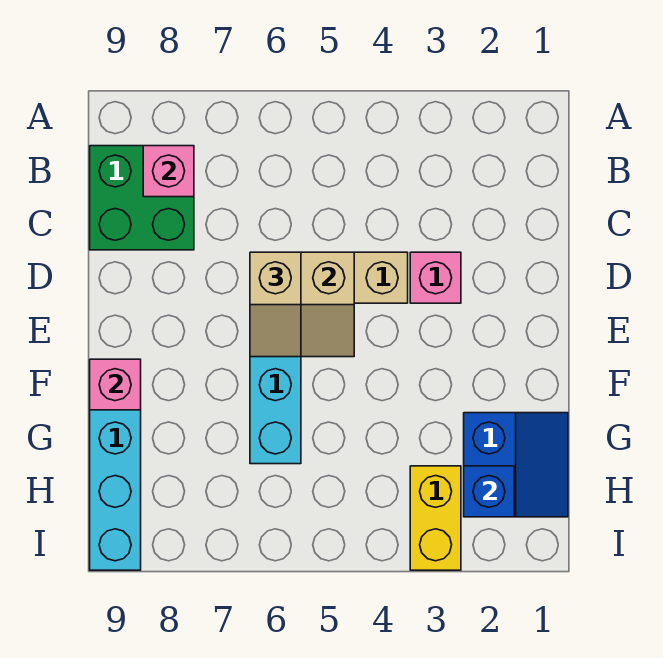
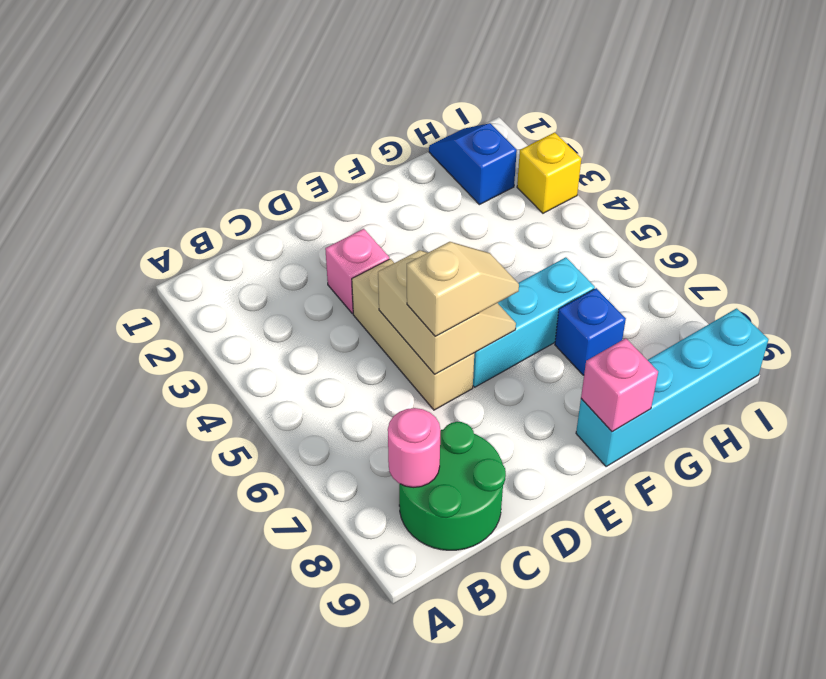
green 2x2 brick [90,146,194,250] -> green 2x2 round brick [399,422,506,550]
pink 1x1 brick [143,146,194,197] -> pink 1x1 round brick [388,408,440,487]
blue 2x2 slope [464,413,568,517] -> blue 1x2 slope [429,123,517,205]
blue 1x1 brick [464,466,514,517] -> blue 1x1 brick moved to [555,288,626,375]
yellow 1x2 brick [410,466,461,570] -> yellow 1x1 brick [517,132,581,213]

